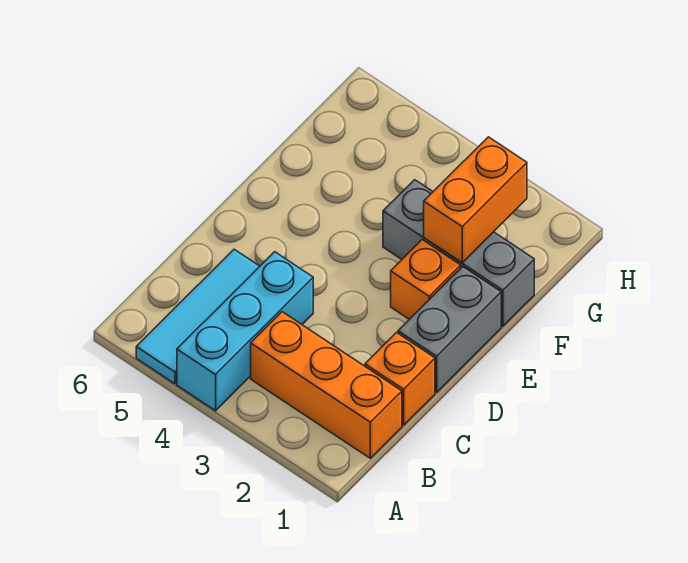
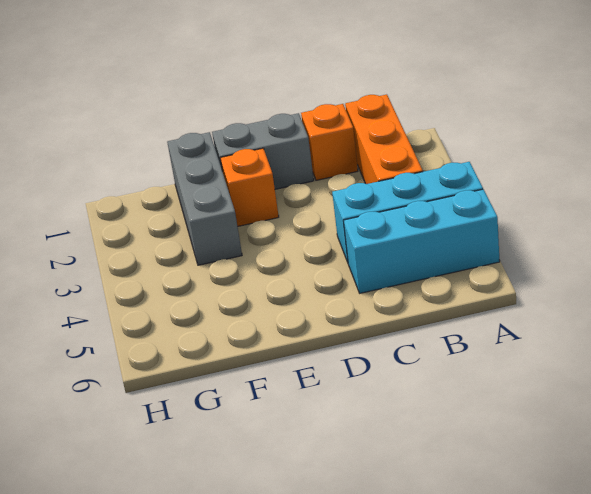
cyan 1x3 tile [136,249,260,384] -> cyan 1x3 brick [343,189,500,293]
orange 1x2 brick [424,137,527,263] -> none

